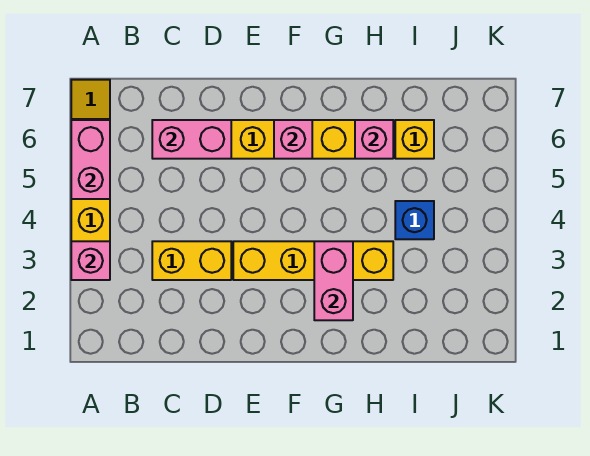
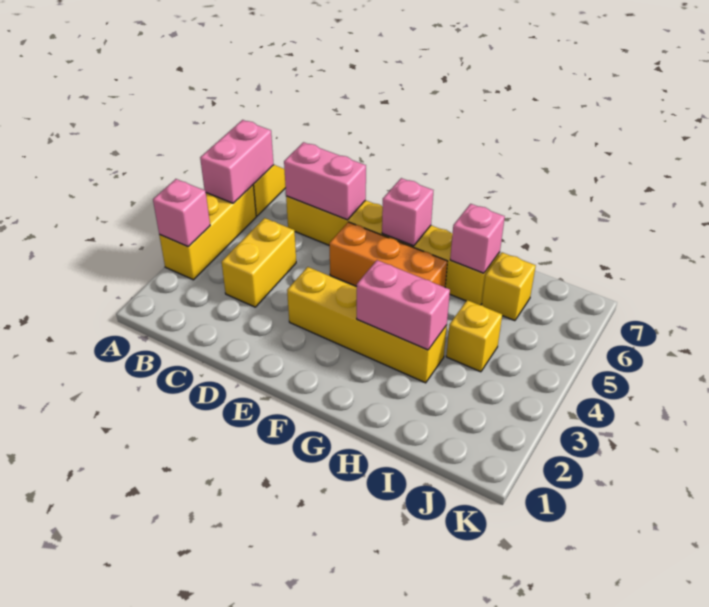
yellow 1x2 brick [152,241,231,280] -> yellow 1x2 brick turned to [221,218,296,307]
none -> orange 1x3 brick [329,222,448,287]
pink 1x2 brick [314,241,353,320] -> pink 1x2 brick turned to [357,260,450,350]
blue 1x1 brick [395,201,434,239] -> yellow 1x1 brick [446,300,502,372]

